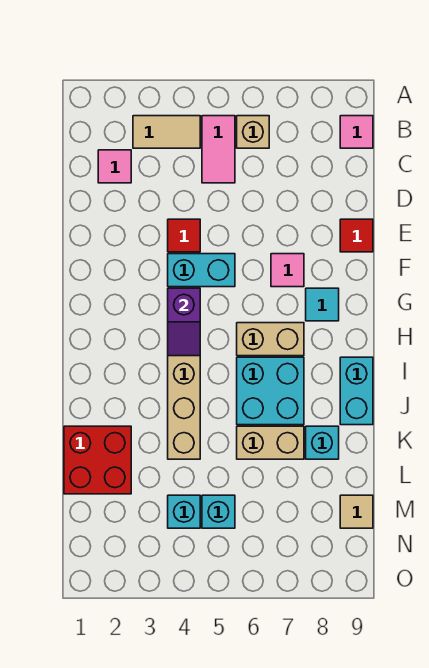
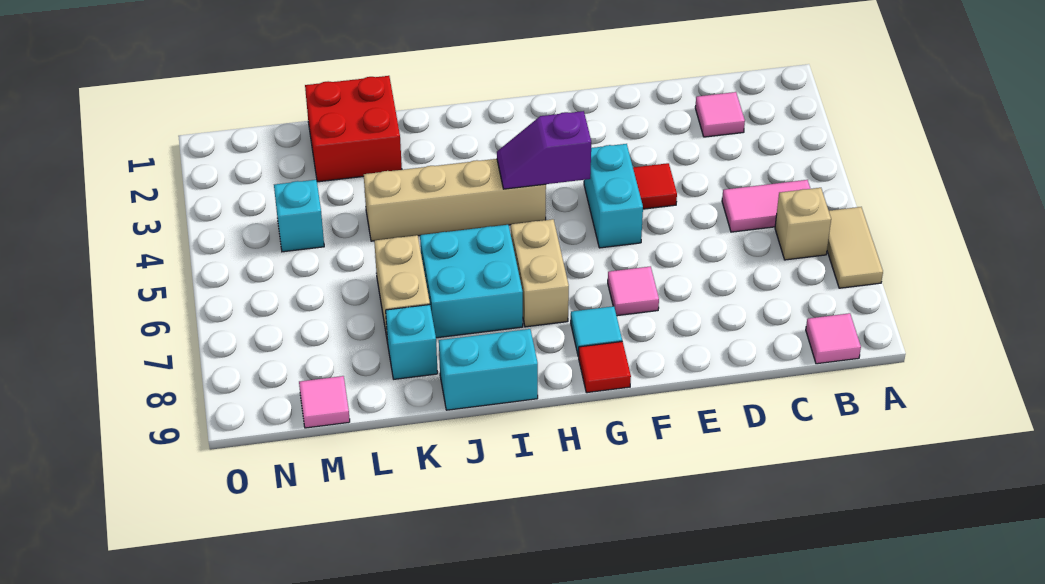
tan 1x2 tile [133,116,200,148] -> tan 1x2 tile moved to [827,207,883,288]
red 1x1 tile [340,219,373,252] -> red 1x1 tile moved to [579,341,631,393]
cyan 1x1 brick [202,495,235,528] -> none
tan 1x1 tile [340,495,373,528] -> pink 1x1 tile [299,376,350,428]

